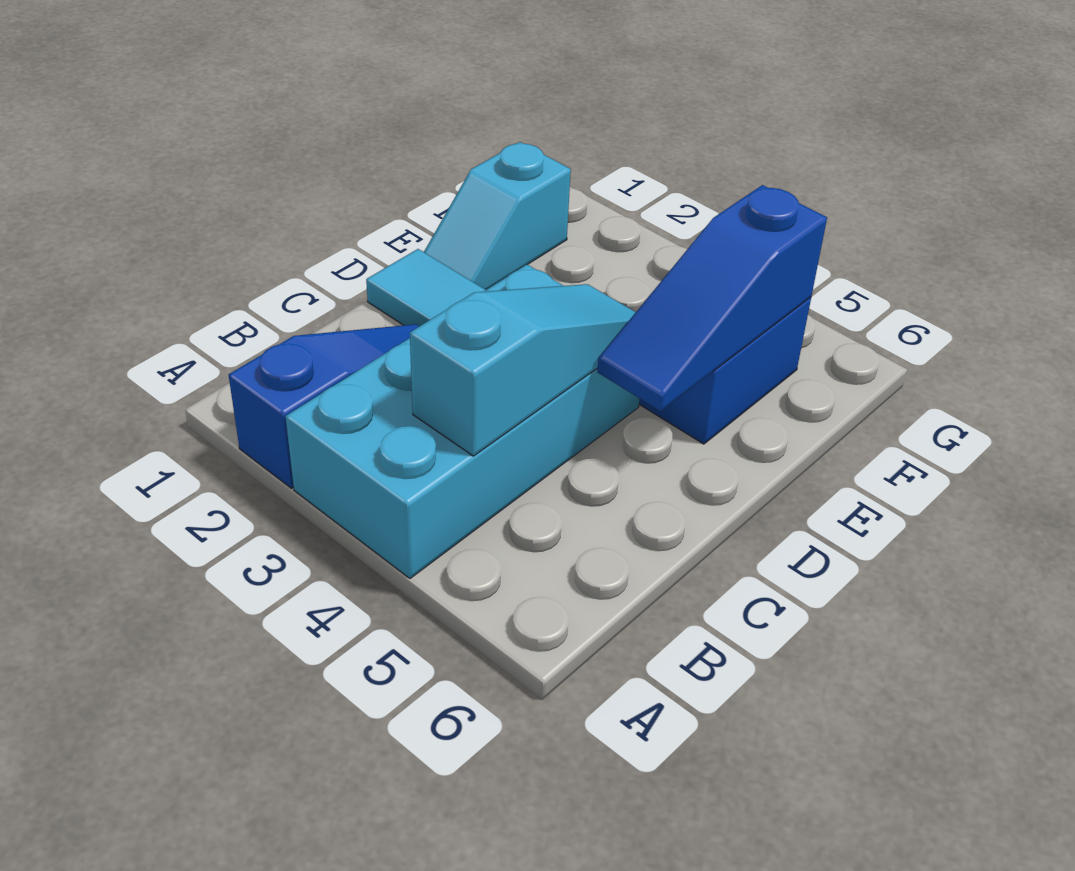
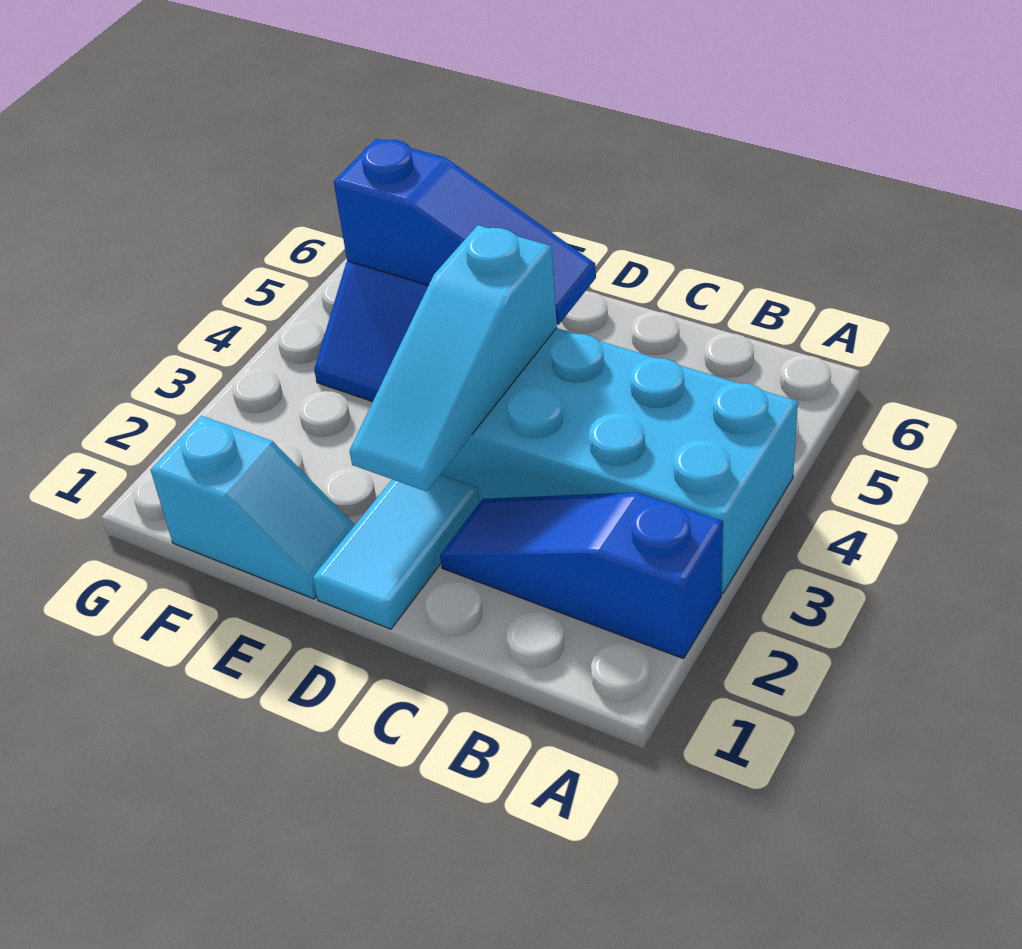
cyan 1x3 slope [410,284,636,456] -> cyan 1x3 slope turned to [350,225,557,491]

